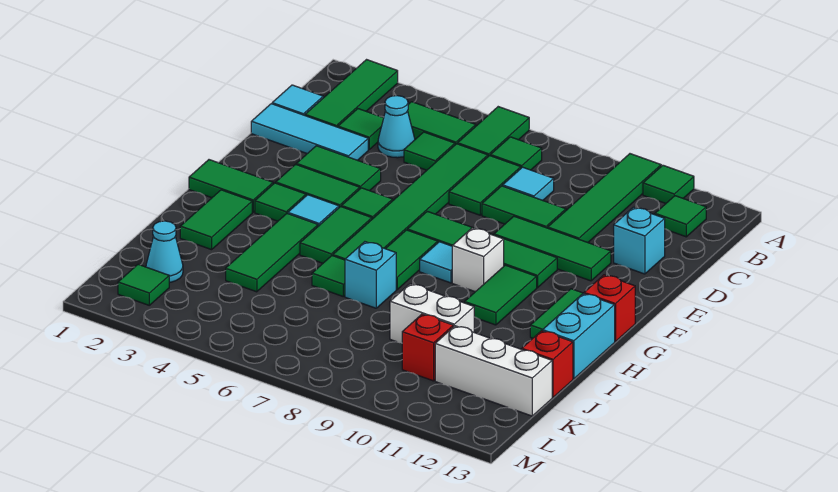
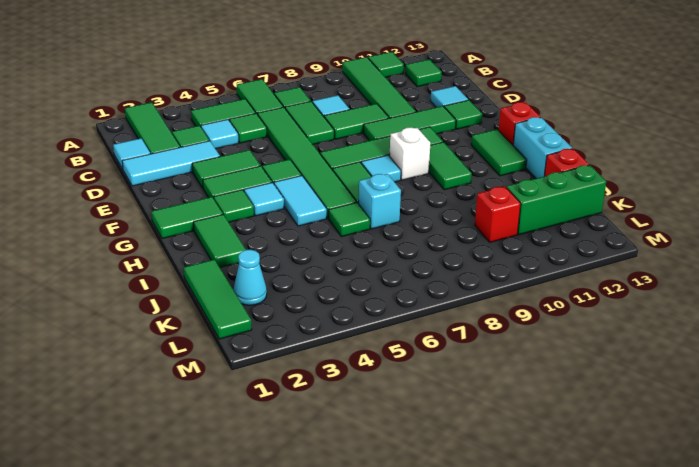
cyan 1x1 cone [378,96,415,158] -> cyan 1x1 tile [201,119,238,149]
cyan 1x1 brick [614,207,665,274] -> cyan 1x1 tile [430,86,468,107]
green 1x2 tile [300,207,372,263] -> cyan 1x2 tile [274,176,327,226]
green 1x3 tile [226,214,318,292] -> green 1x3 tile moved to [184,259,252,339]
white 1x2 brick [390,284,474,343] -> none
white 1x3 brick [435,326,552,416] -> green 1x3 brick [506,165,606,235]
green 1x1 tile [118,264,169,305] -> green 1x1 tile moved to [444,100,482,129]

